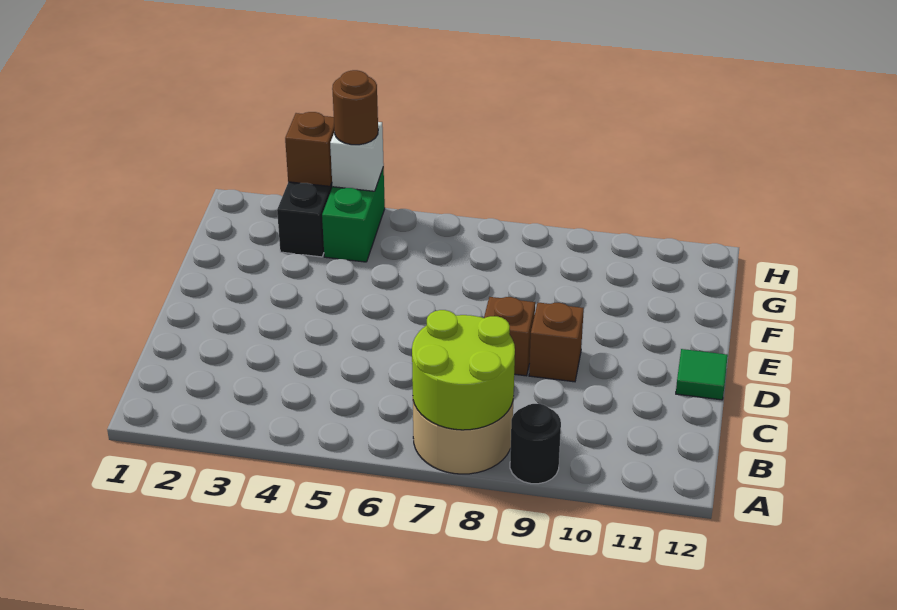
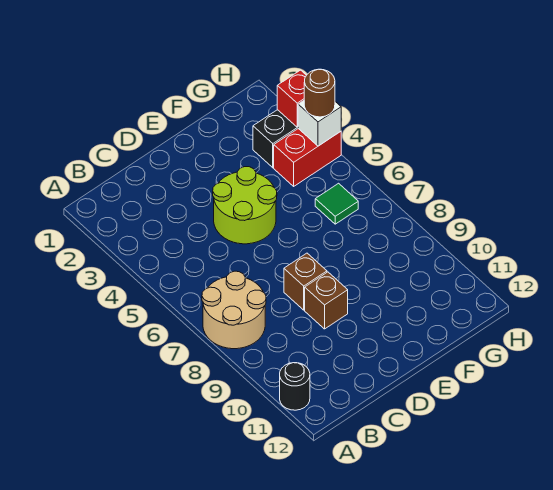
lime 2x2 round brick [412,310,515,430] -> lime 2x2 round brick moved to [213,167,277,244]
black 1x1 round brick [510,404,561,484] -> black 1x1 round brick moved to [280,363,310,410]
green 1x1 tile [676,349,728,400] -> green 1x1 tile moved to [315,183,358,224]
green 1x2 brick [322,167,385,262] -> red 1x2 brick [274,129,341,186]
brown 1x1 brick [285,112,335,186] -> red 1x1 brick [277,70,306,127]

